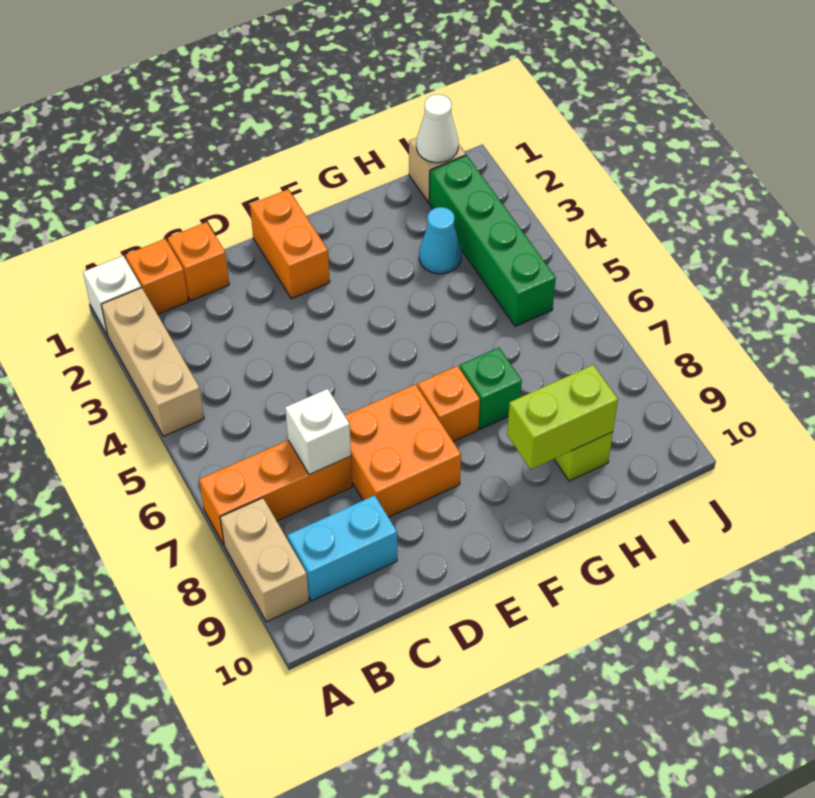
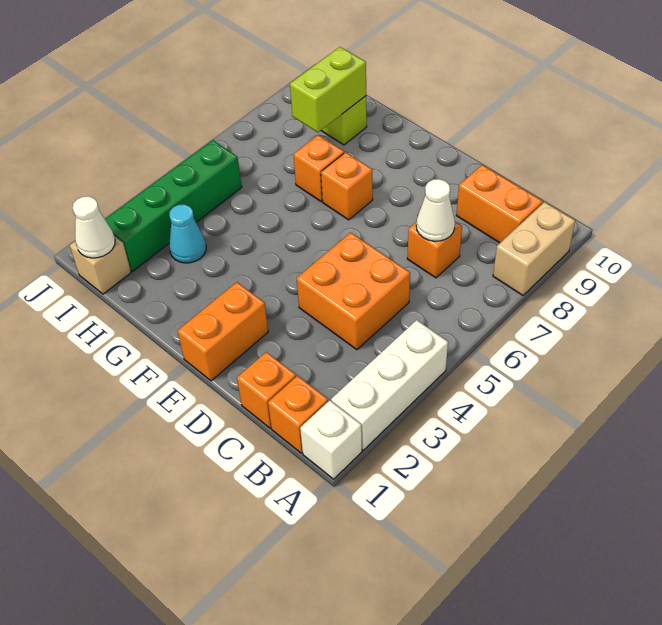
tan 1x3 brick [101,288,204,436] -> white 1x3 brick [331,320,448,450]
orange 1x3 brick [199,440,352,545] -> orange 1x1 brick [407,222,462,278]
cyan 1x2 brick [287,495,397,601] -> orange 1x2 brick [456,165,543,243]
white 1x1 brick [285,389,351,475] -> white 1x1 cone [416,179,455,241]
orange 2x2 brick [345,384,461,517] -> orange 2x2 brick moved to [297,233,410,350]
green 1x1 brick [460,348,522,429] -> orange 1x1 brick [293,135,344,201]
lime 1x2 brick [507,365,618,469] -> lime 1x2 brick turned to [290,47,366,132]

